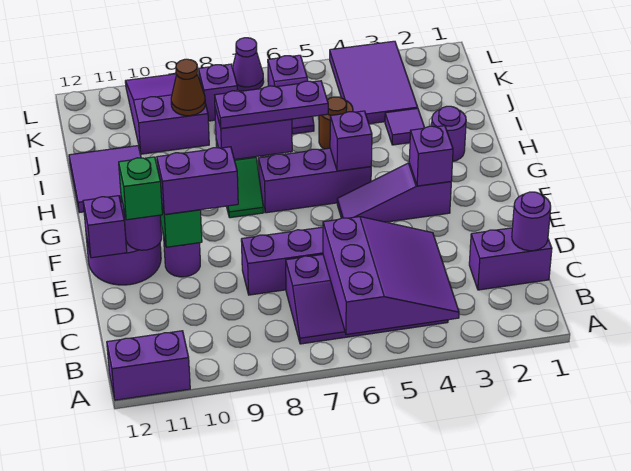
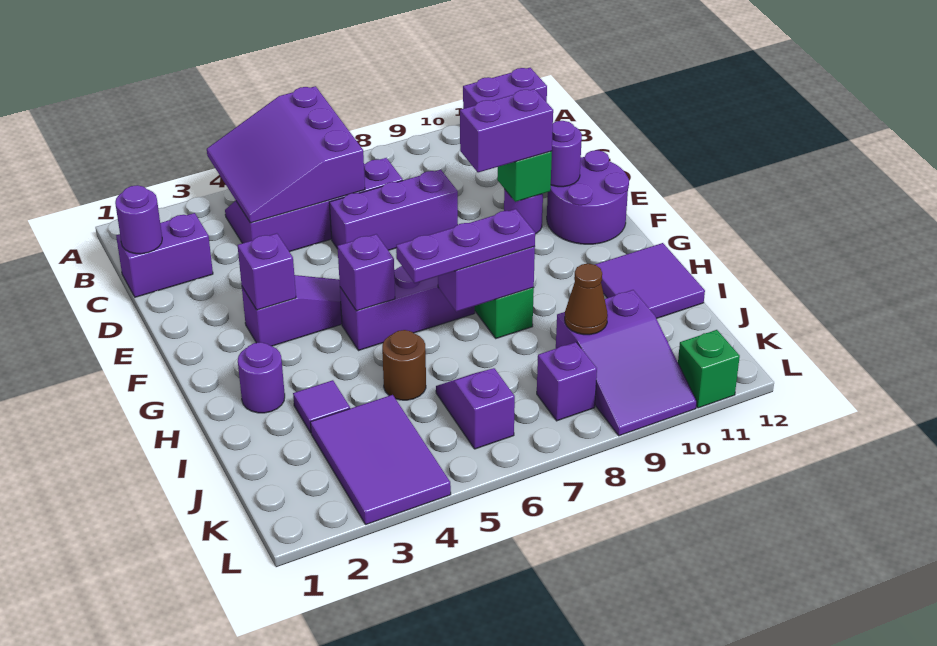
green 1x1 brick [119,157,162,220] -> green 1x1 brick moved to [678,330,740,408]
purple 1x1 brick [83,196,127,258] -> none
purple 1x1 cone [232,38,264,91] -> none

